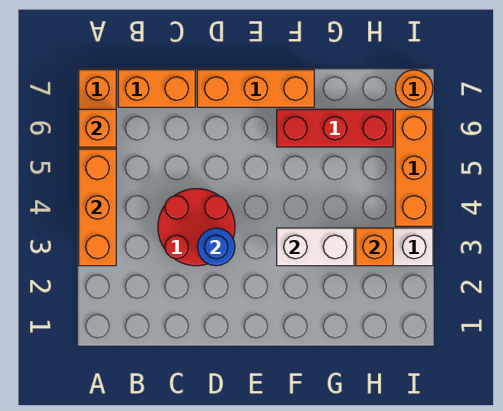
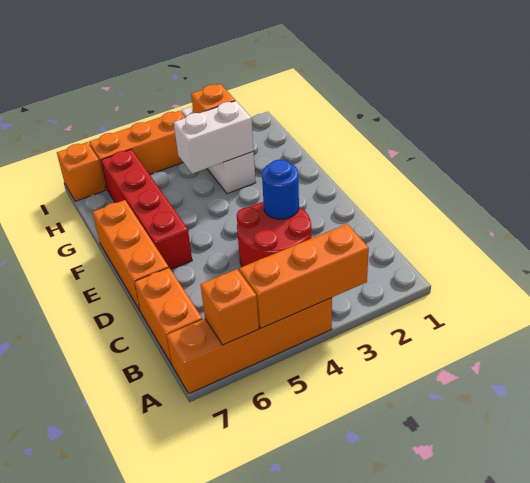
white 1x2 brick [277,228,354,266] -> white 1x2 brick turned to [174,101,253,174]
red 1x3 brick [277,109,393,147] -> red 1x4 brick [101,149,192,269]
orange 1x1 round brick [395,70,433,107] -> orange 1x1 brick [57,142,105,201]

